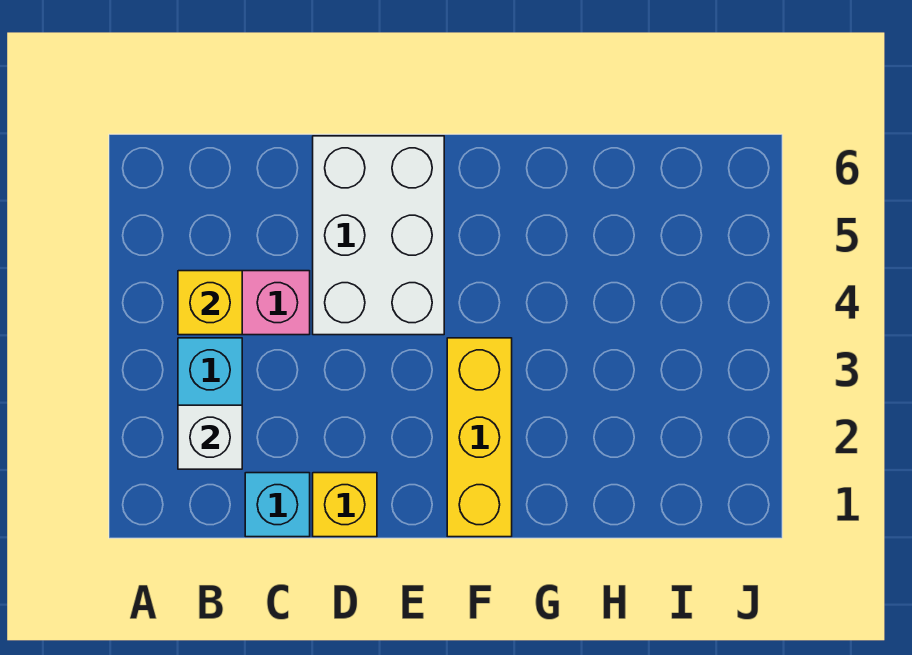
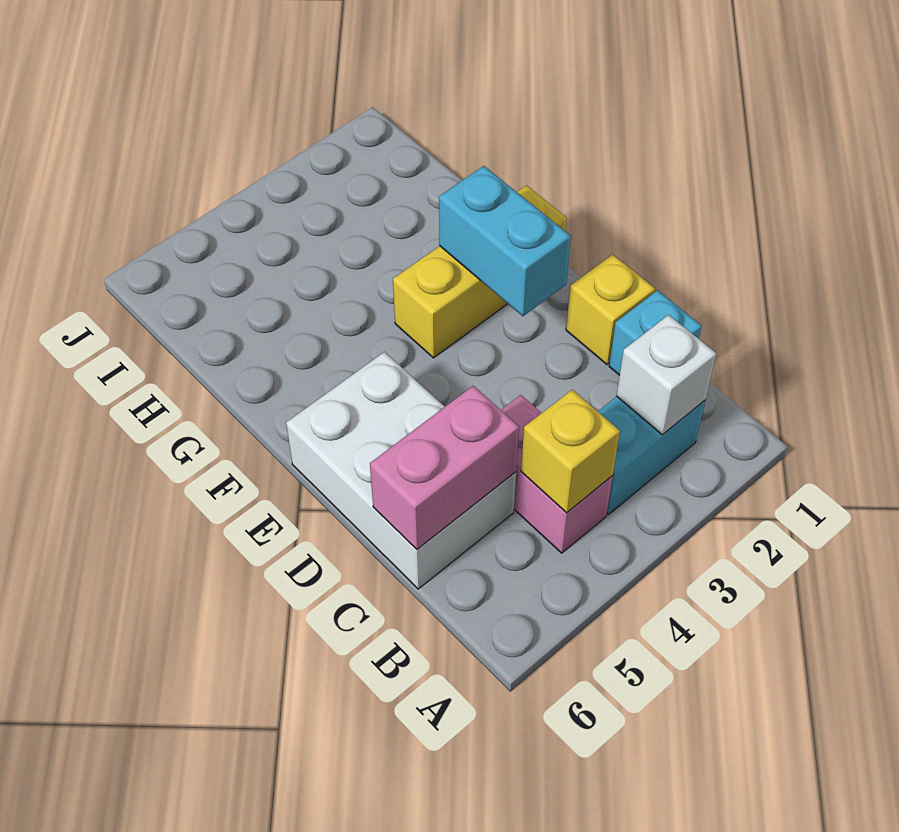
none -> pink 1x2 brick [370,386,519,549]
white 2x3 brick [313,136,444,335] -> white 2x3 brick turned to [286,352,516,589]
none -> cyan 1x2 brick [439,166,571,316]

